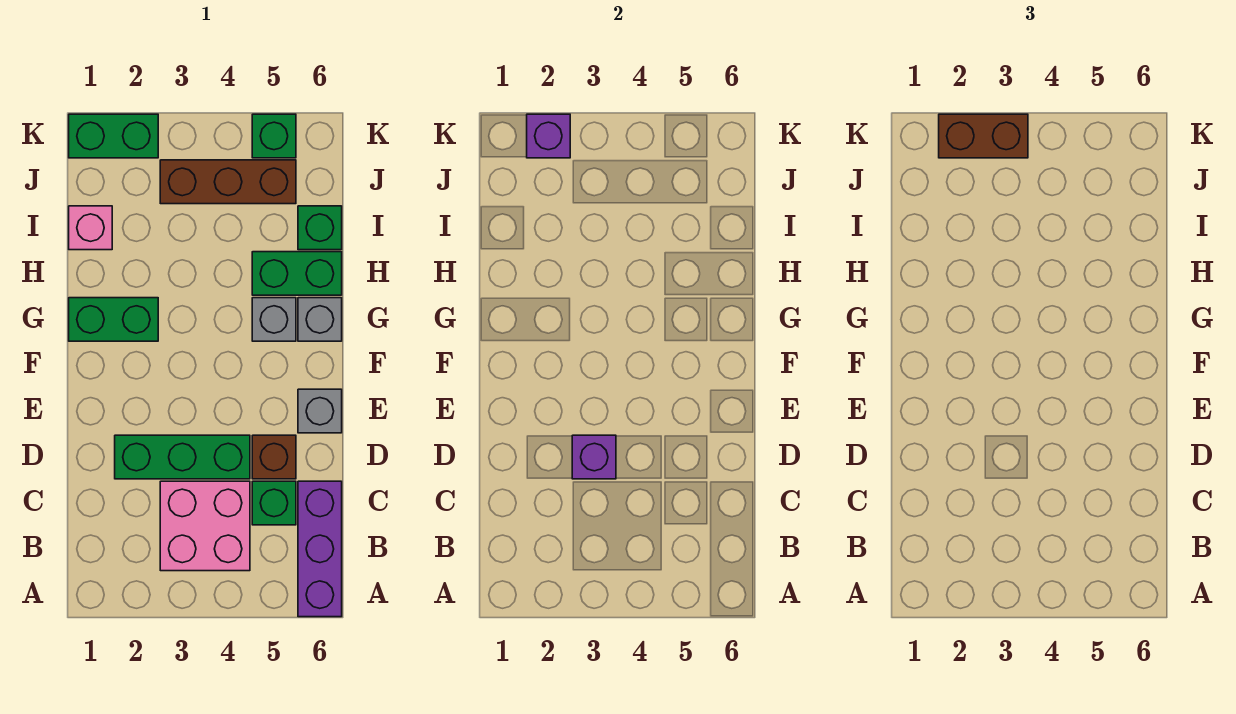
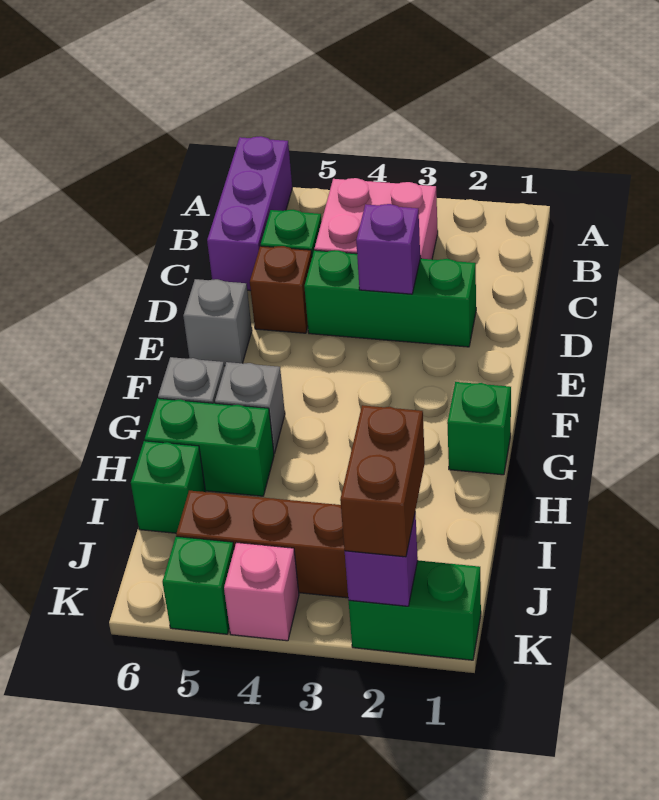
green 1x2 brick [69,298,158,341] -> green 1x1 brick [447,382,511,475]
pink 1x1 brick [69,206,112,250] -> pink 1x1 brick moved to [224,542,299,641]
brown 1x2 brick [939,114,1028,158] -> brown 1x2 brick turned to [340,405,425,557]

